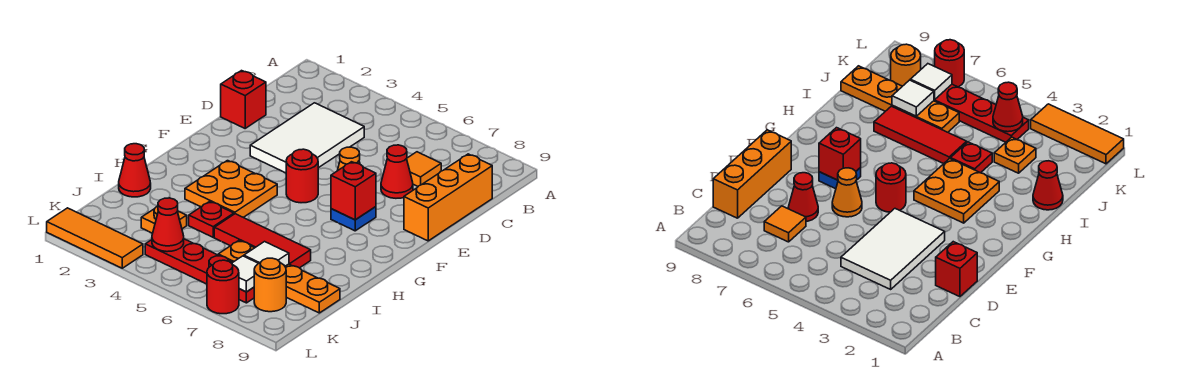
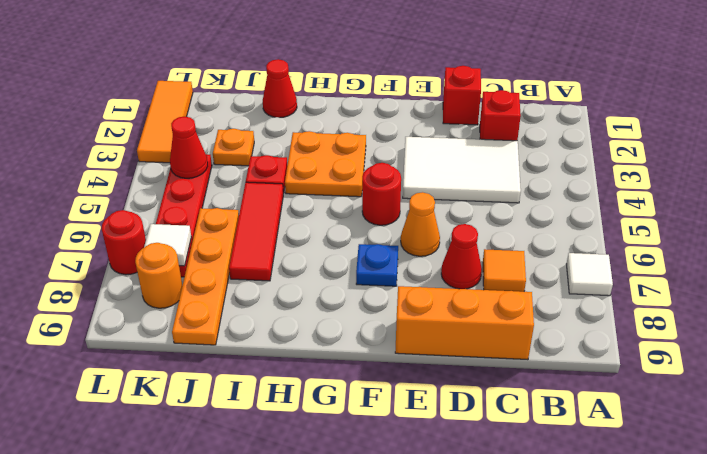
red 1x1 brick [331,162,376,220] -> red 1x1 brick moved to [480,90,521,141]
white 1x1 tile [244,242,289,266] -> white 1x1 tile moved to [566,253,613,296]

